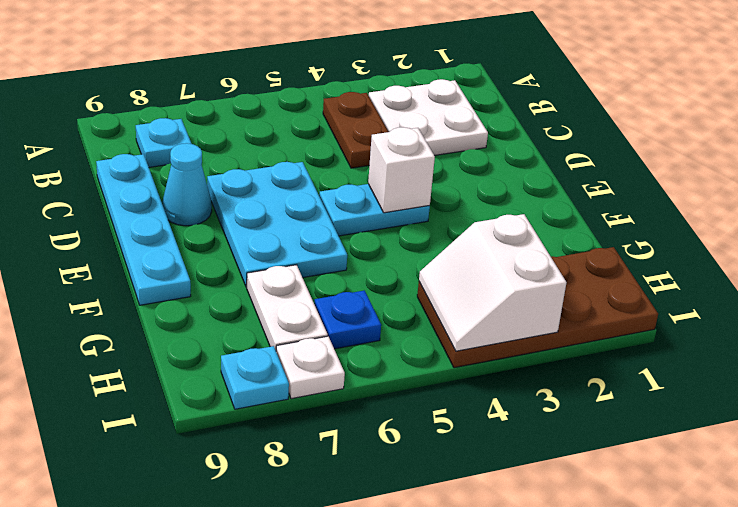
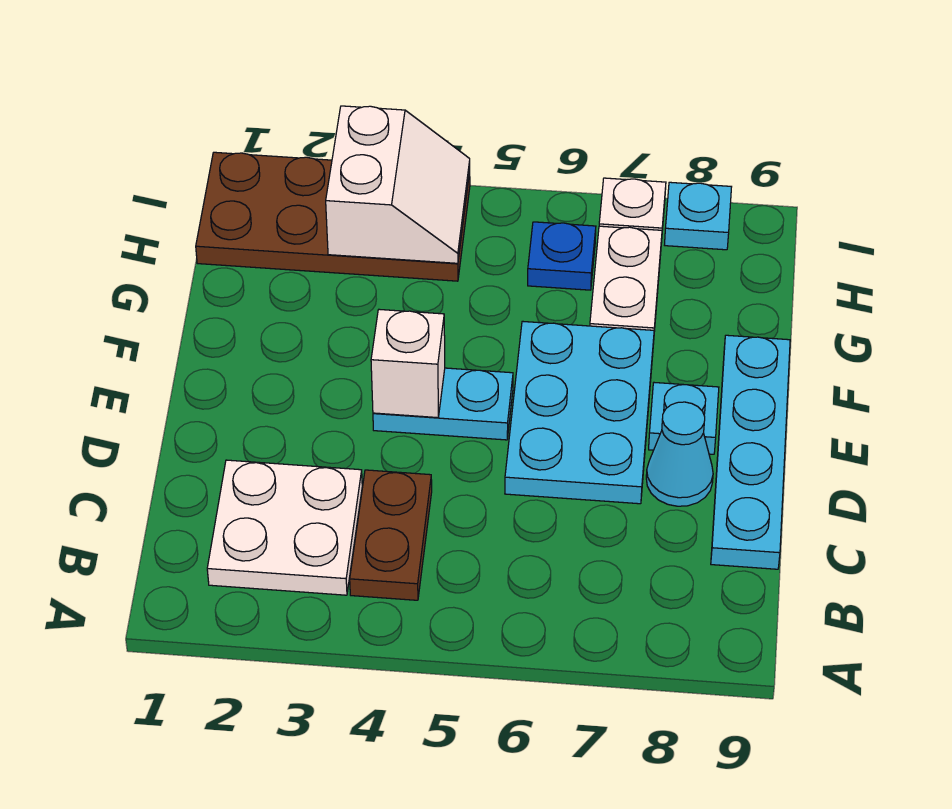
cyan 1x1 plate [136,118,192,167] -> cyan 1x1 plate moved to [649,383,719,454]

